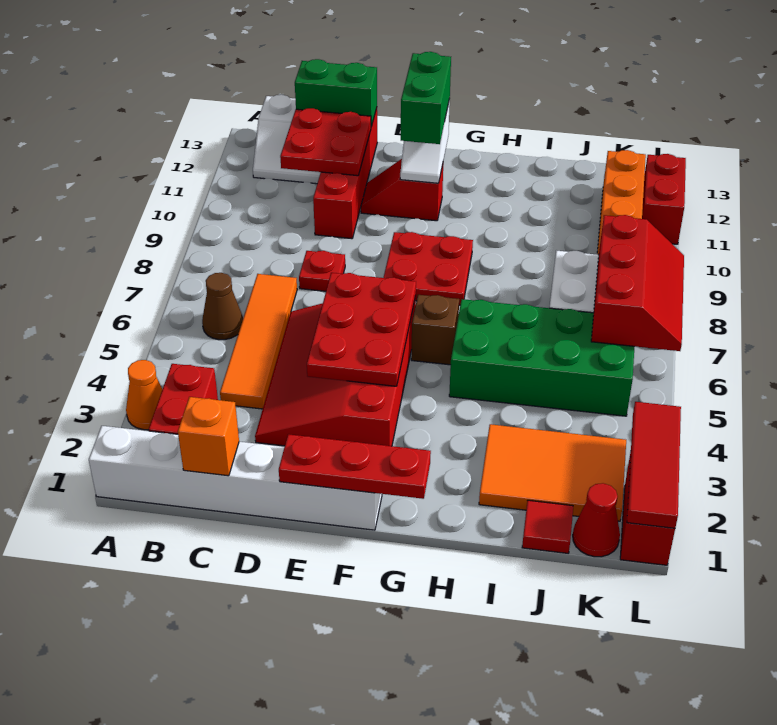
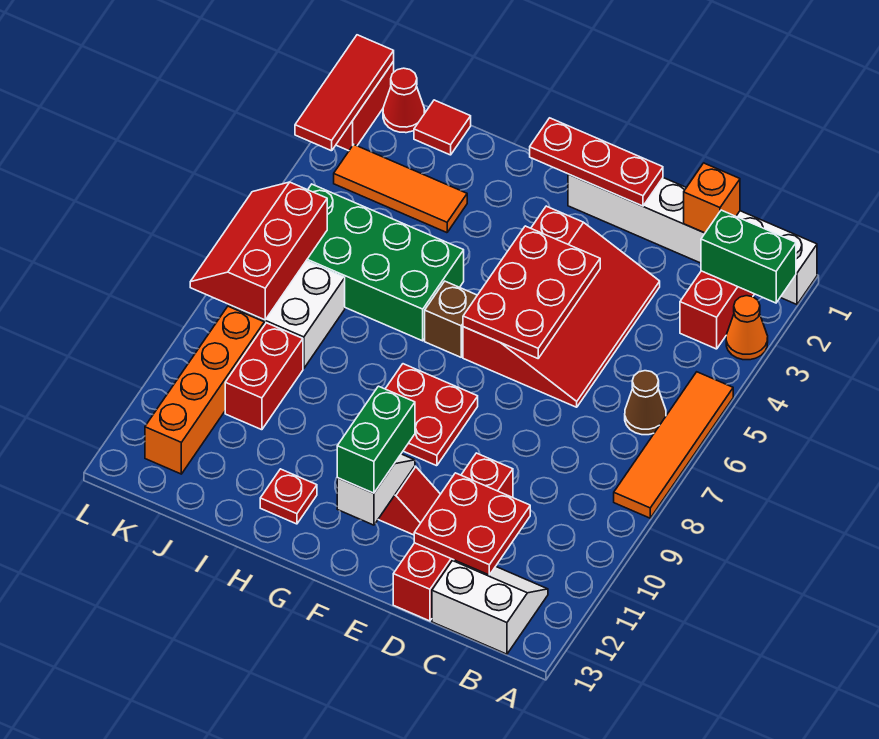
orange 1x4 tile [220,274,297,409] -> orange 1x4 tile moved to [614,372,733,518]
green 1x2 brick [295,59,377,126] -> green 1x2 brick moved to [701,210,796,303]
red 1x1 plate [299,251,345,291] -> red 1x1 plate moved to [260,469,317,524]
orange 2x3 tile [479,424,626,521] -> orange 1x3 tile [334,145,467,233]
red 1x2 brick [642,154,686,244] -> red 1x2 brick moved to [225,323,303,430]

